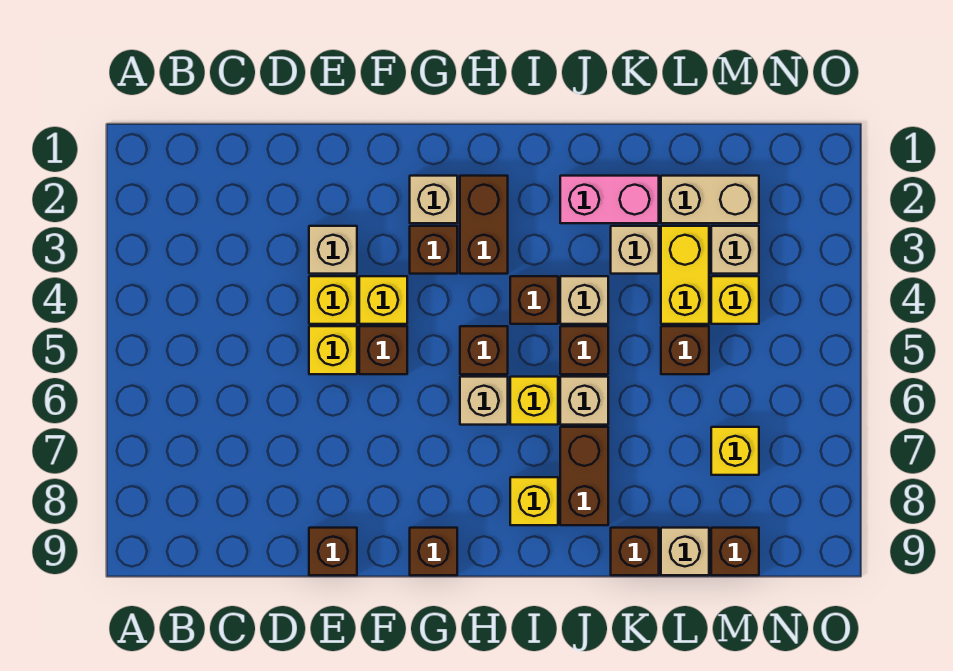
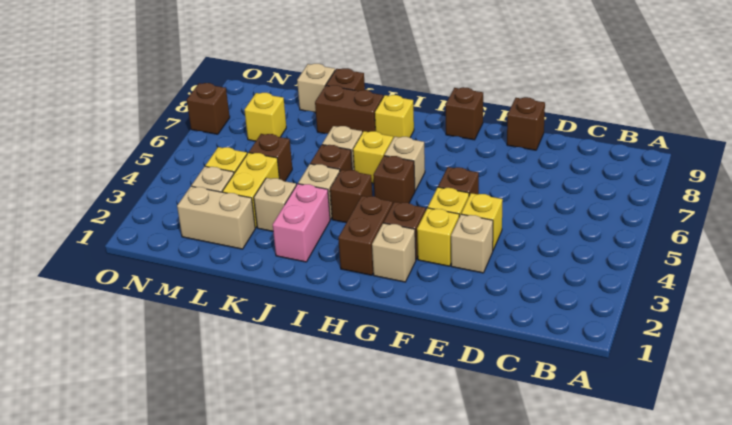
yellow 1x1 brick [309,326,357,374] -> yellow 1x1 brick moved to [417,208,459,266]
pink 1x2 brick [560,176,659,223] -> pink 1x2 brick turned to [273,184,330,262]
brown 1x2 brick [560,427,608,525] -> brown 1x2 brick turned to [315,85,383,134]
brown 1x1 brick [711,528,759,575] -> brown 1x1 brick moved to [187,83,230,134]

